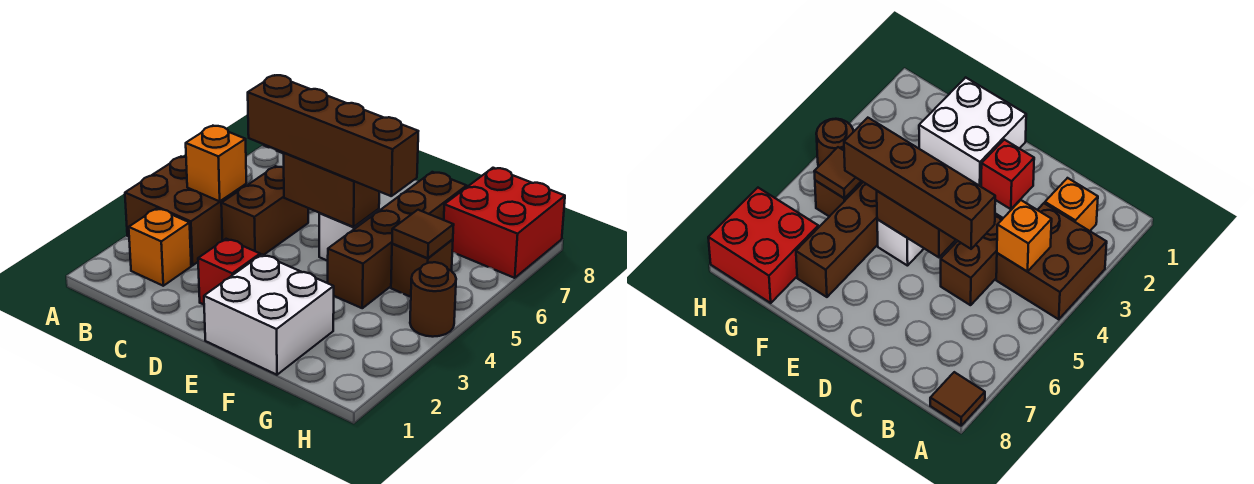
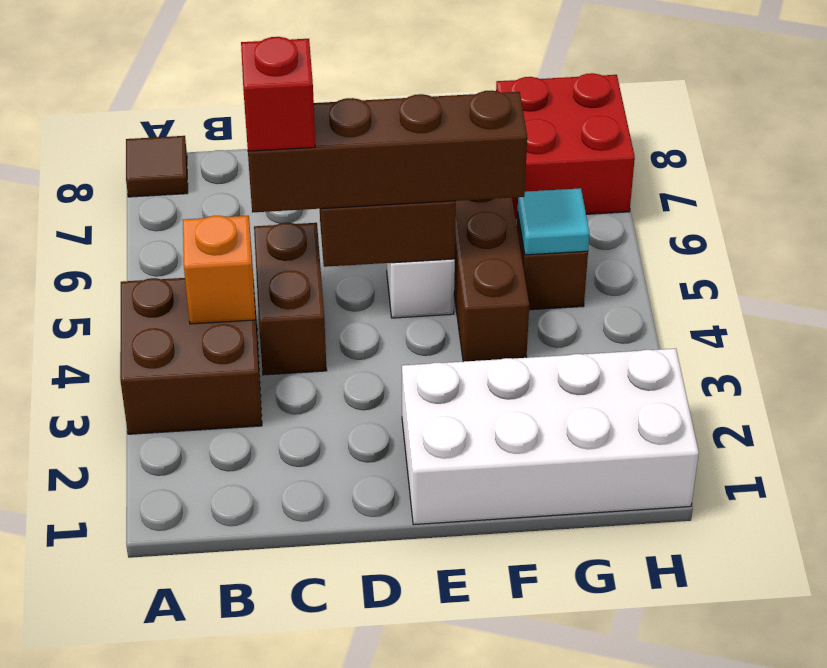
orange 1x1 brick [129,208,191,286] -> none
red 1x1 brick [198,239,260,305] -> red 1x1 brick moved to [241,37,315,151]
white 2x2 brick [204,255,334,375] -> white 2x4 brick [402,349,699,525]
brown 1x1 tile [392,210,454,258] -> cyan 1x1 tile [518,188,590,255]
brown 1x1 round brick [410,262,456,337] -> none

